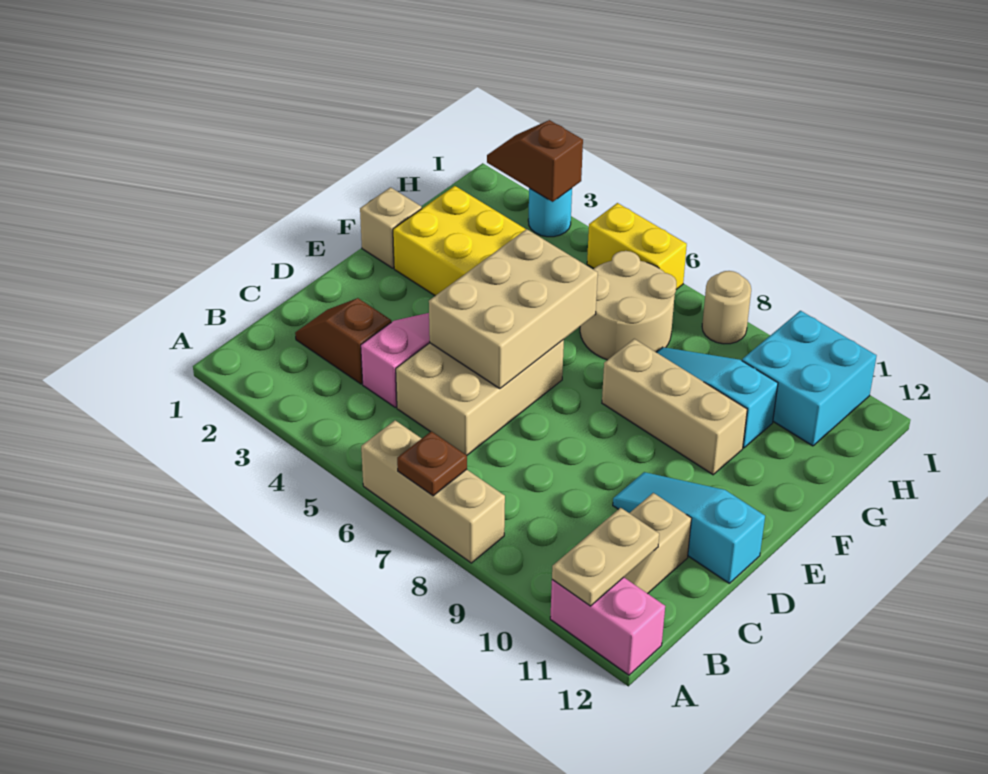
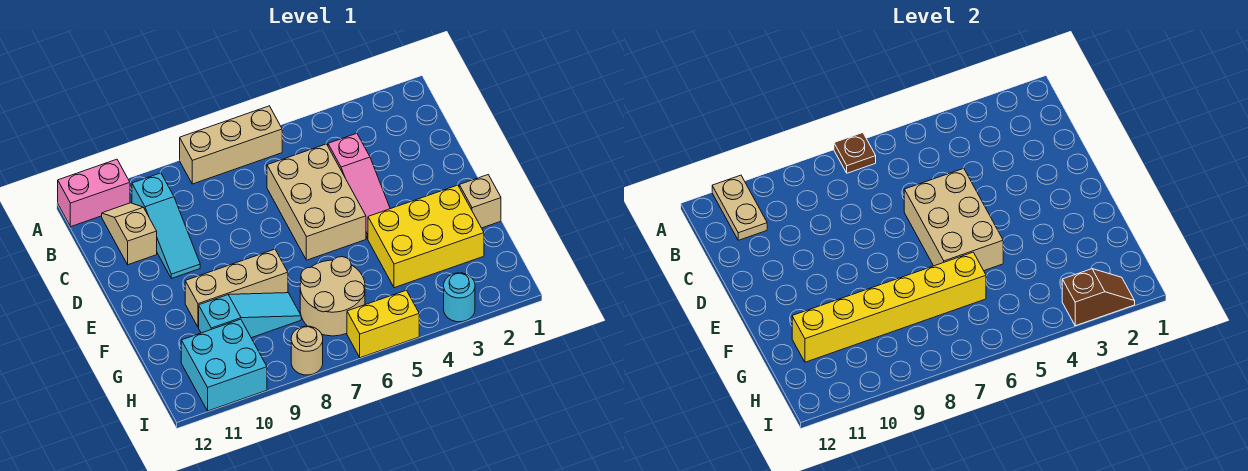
brown 1x2 slope [295,298,391,384] -> none
cyan 1x3 slope [613,472,765,583] -> cyan 1x3 slope turned to [132,173,200,278]
none -> yellow 1x6 brick [792,252,986,362]

